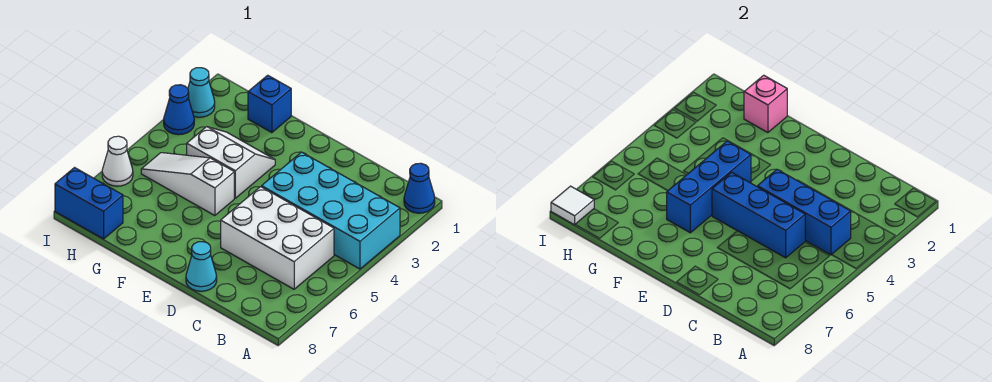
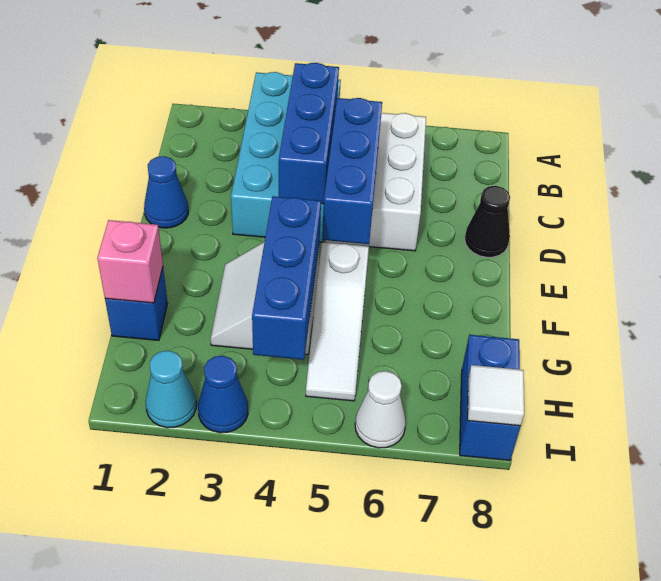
blue 1x1 cone [404,163,435,213] -> blue 1x1 cone moved to [144,156,188,228]
cyan 1x1 cone [186,242,217,291] -> black 1x1 cone [465,186,510,257]
blue 1x3 brick [667,141,751,233] -> blue 1x3 brick turned to [252,196,321,360]

